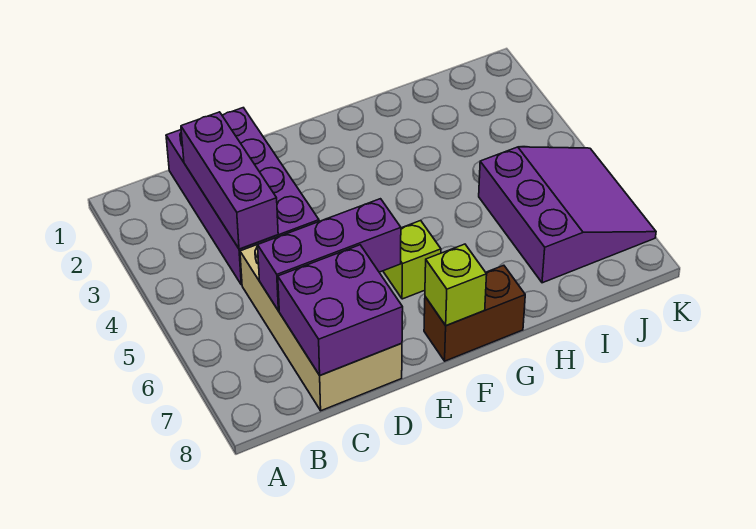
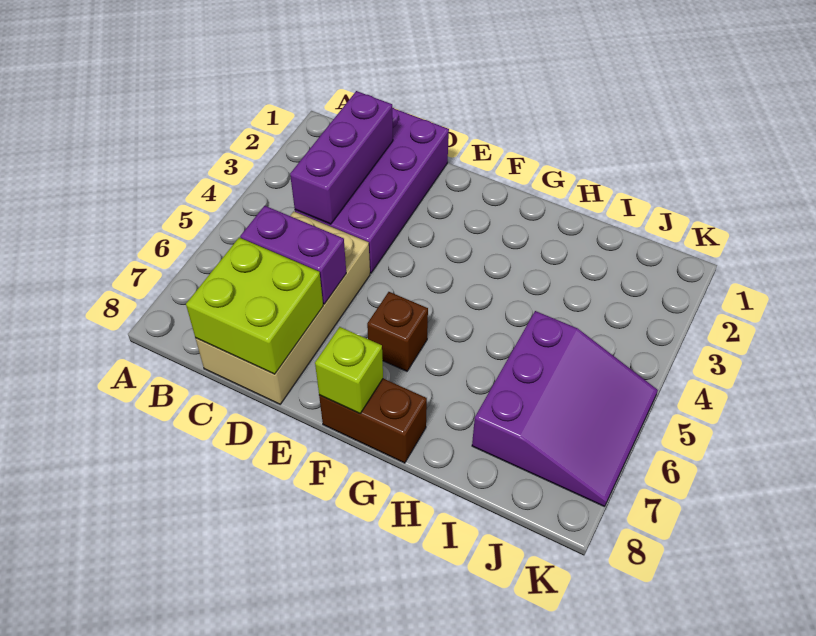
purple 1x3 brick [258,199,401,311] -> purple 1x2 brick [240,206,346,304]
purple 2x2 brick [278,245,403,375] -> lime 2x2 brick [186,238,323,374]
lime 1x1 brick [383,220,441,299] -> brown 1x1 brick [367,292,428,371]

